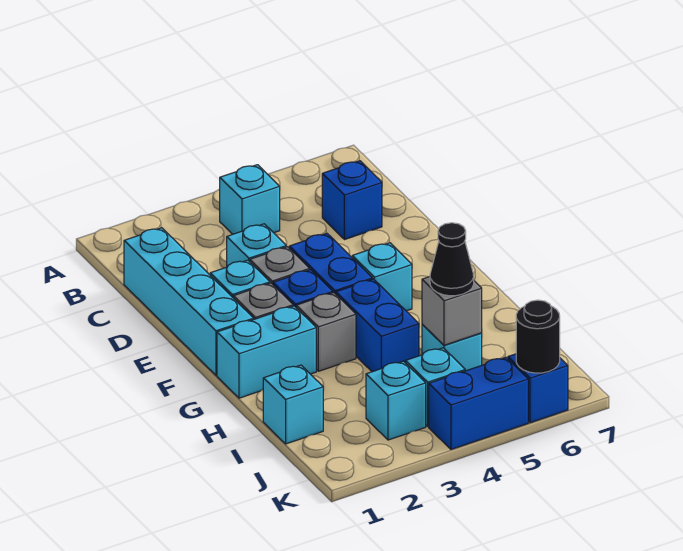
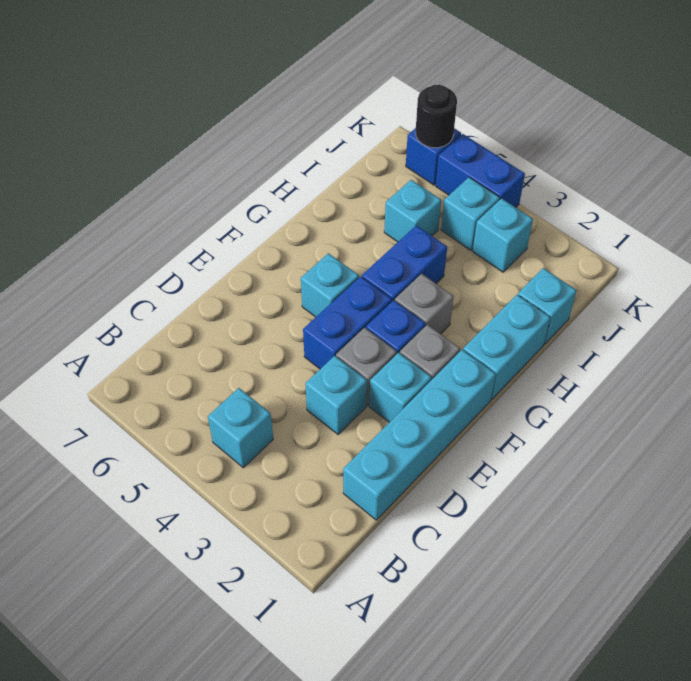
blue 1x1 brick [322,161,382,240] -> none
cyan 1x2 brick [217,306,316,398] -> cyan 1x2 brick turned to [463,295,551,399]
grey 1x1 brick [422,277,482,345] -> none
black 1x1 cone [430,223,474,296] -> none

